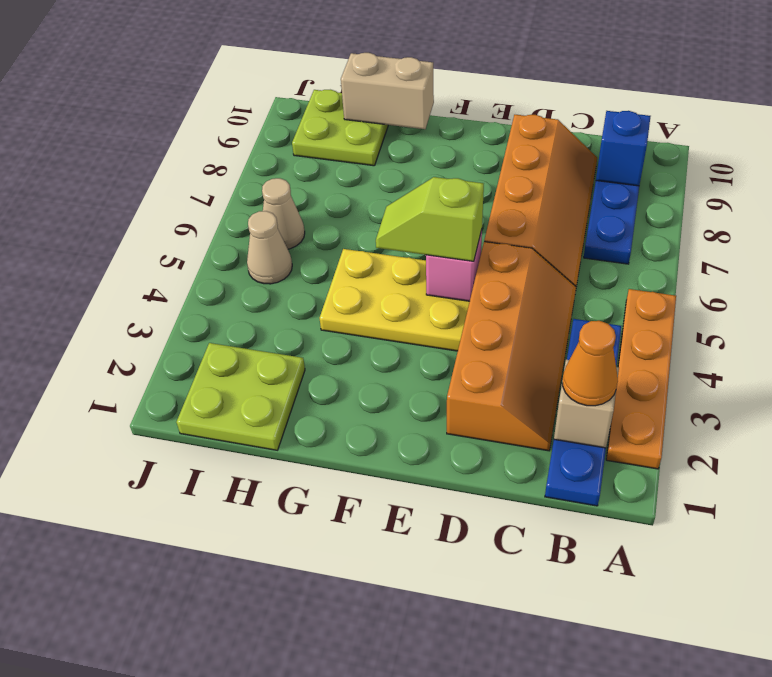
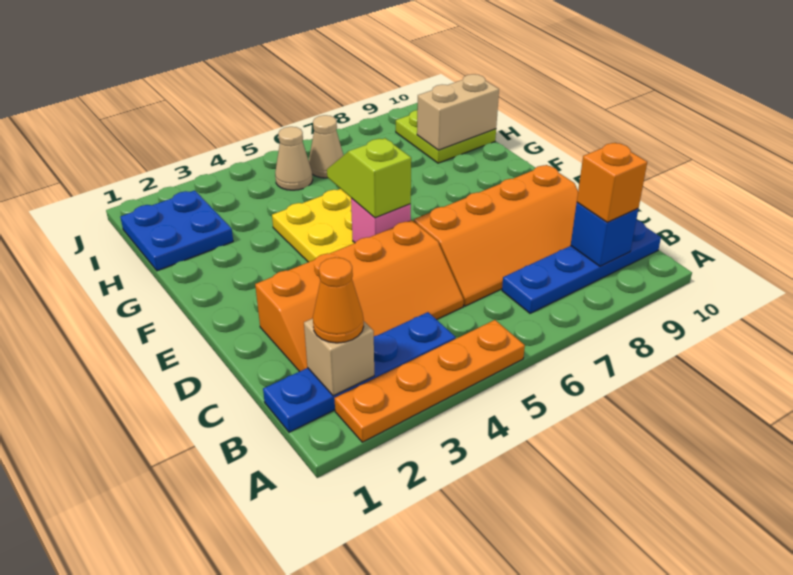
none -> orange 1x1 brick [577,143,647,222]
tan 1x2 brick [341,53,434,129] -> tan 1x2 brick turned to [417,74,499,150]
lime 2x2 plate [176,343,305,450] -> blue 2x2 plate [120,190,233,271]

